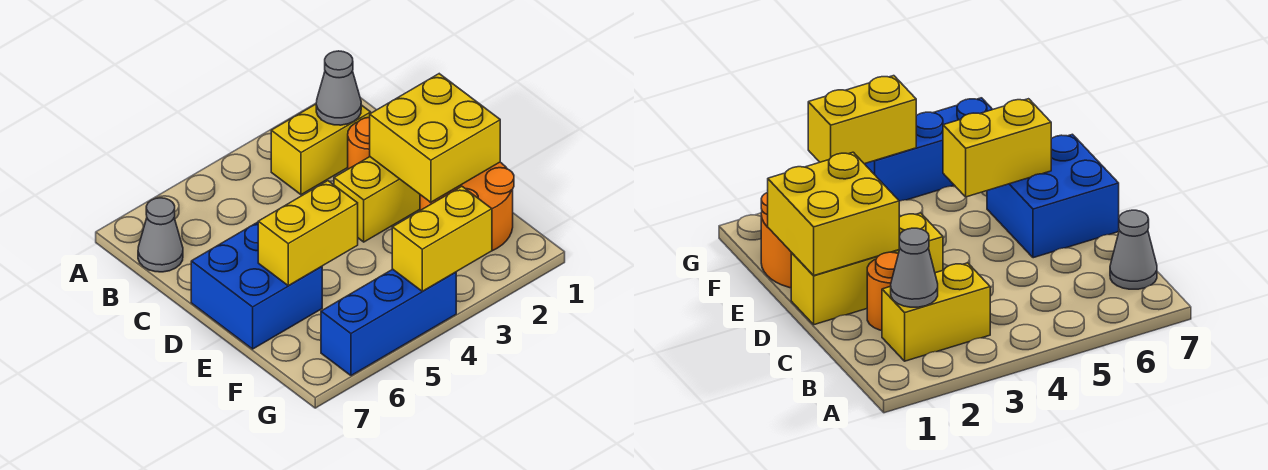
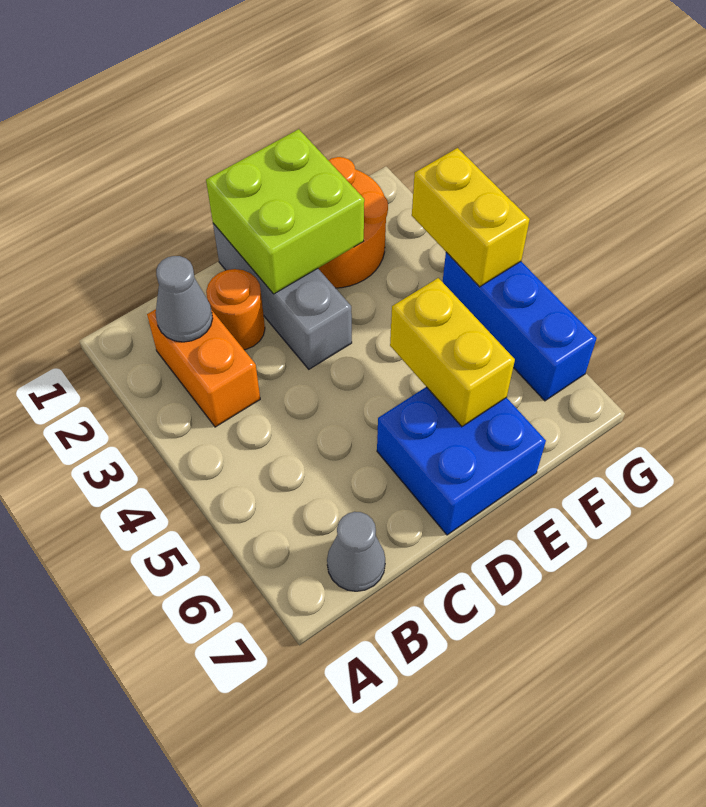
yellow 1x2 brick [271,104,371,195] -> orange 1x2 brick [147,309,260,427]
yellow 1x3 brick [334,157,420,242] -> grey 1x3 brick [213,223,352,369]
yellow 2x2 brick [370,74,500,202] -> lime 2x2 brick [206,129,364,294]

